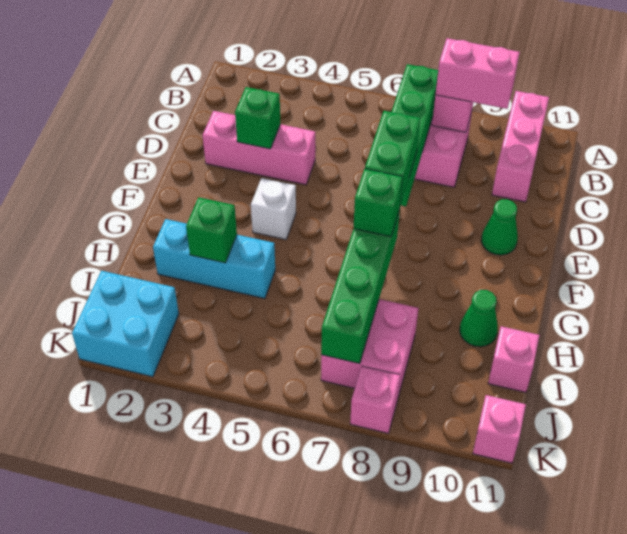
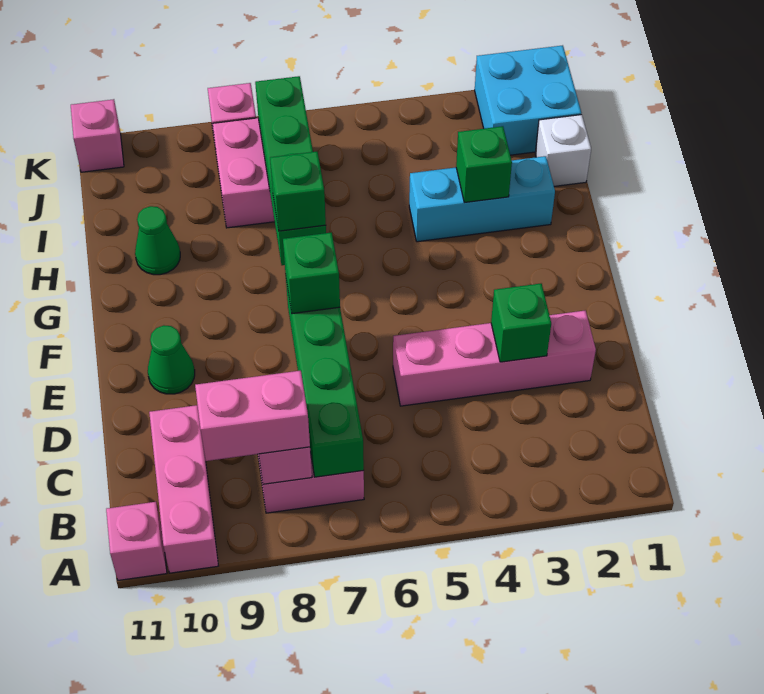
pink 1x3 brick [203,111,315,185] -> pink 1x4 brick [393,310,596,406]
green 1x2 brick [365,111,420,206] -> green 1x1 brick [283,232,340,314]
white 1x1 brick [251,178,296,240] -> white 1x1 brick moved to [535,115,591,186]
pink 1x1 brick [488,326,539,393] -> pink 1x1 brick moved to [106,502,167,580]

